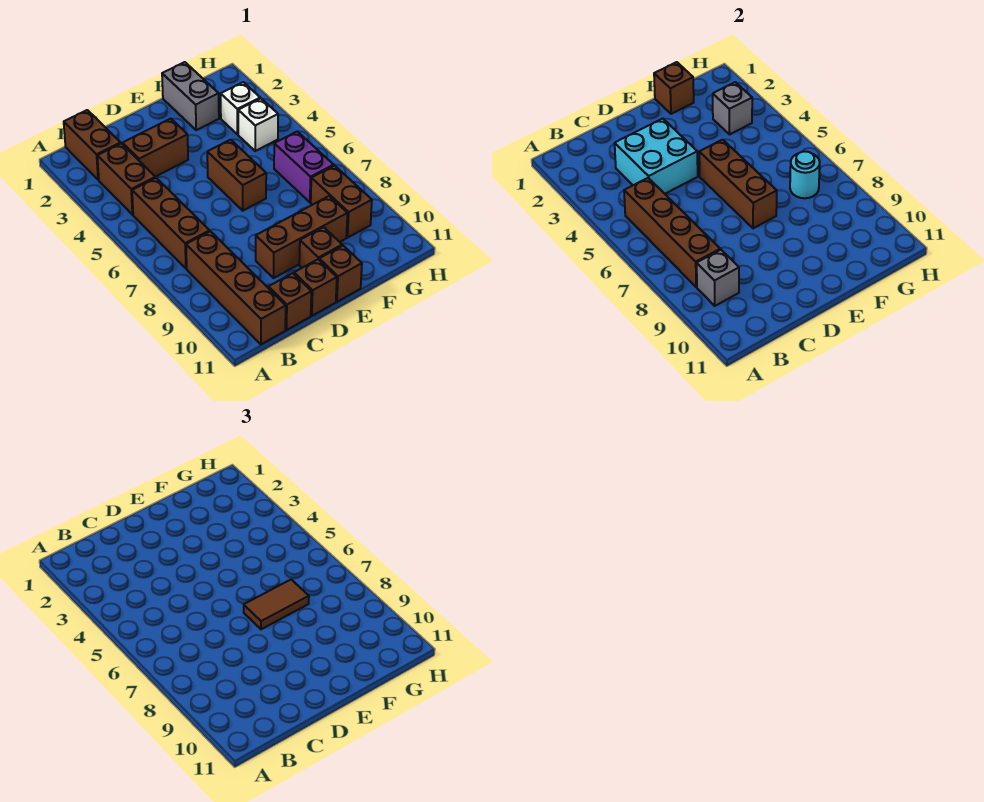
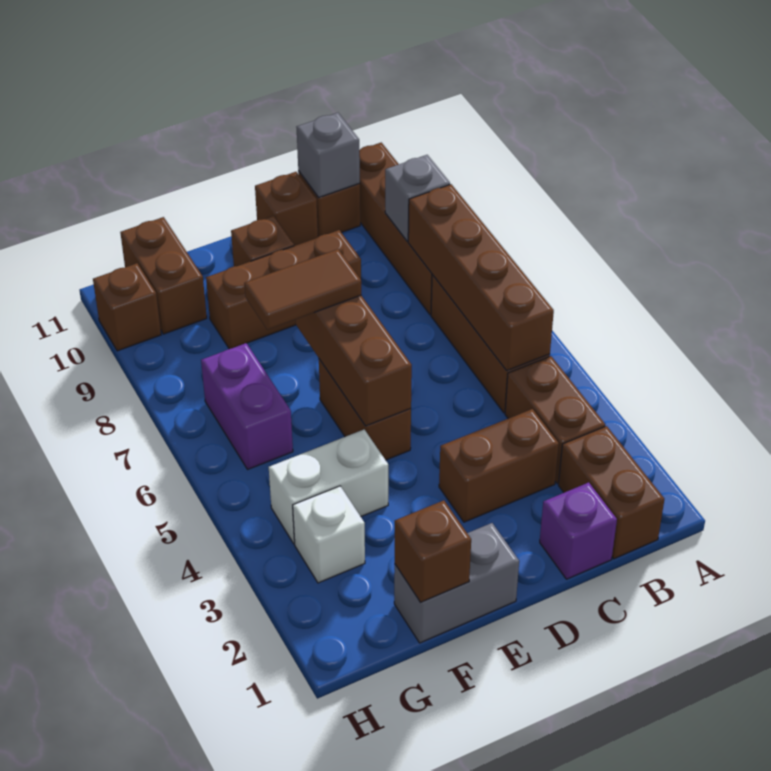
none -> purple 1x1 brick [540,482,617,579]
cyan 2x2 brick [615,119,698,194] -> none
brown 1x1 brick [319,246,362,302] -> brown 1x1 brick moved to [93,263,161,351]
grey 1x2 brick [162,62,219,130] -> grey 1x2 brick turned to [394,523,519,643]
grey 1x1 brick [713,82,752,134] -> grey 1x1 brick moved to [297,113,360,197]
white 1x1 brick [238,98,278,151] -> white 1x2 brick [269,430,388,544]
cyan 1x1 round brick [790,151,820,198] -> none
brown 1x2 brick [311,166,372,237] -> brown 1x2 brick moved to [120,217,207,334]

